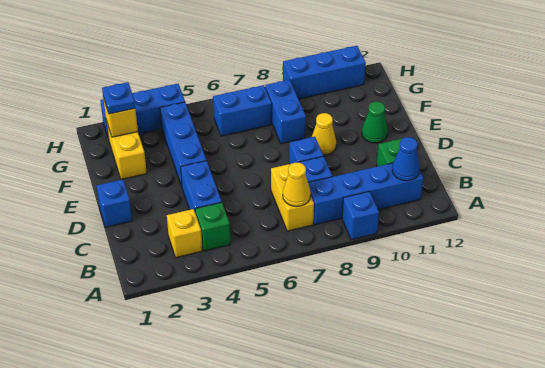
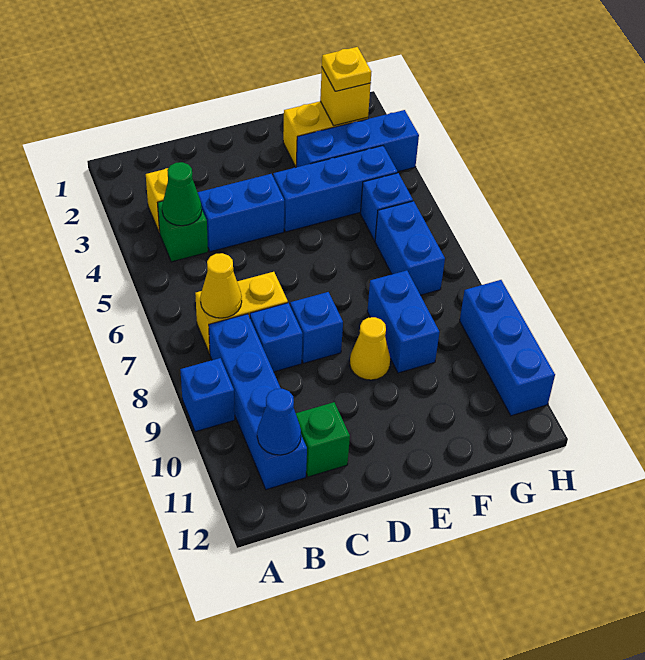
blue 1x1 brick [97,179,132,227] -> blue 1x1 brick moved to [360,173,413,241]
green 1x1 cone [362,102,388,143] -> green 1x1 cone moved to [162,162,202,226]
blue 1x2 brick [265,80,306,144] -> blue 1x2 brick turned to [367,270,439,373]
blue 1x1 plate [102,82,135,114] -> yellow 1x1 plate [322,47,371,91]
blue 1x3 brick [100,84,185,139] -> blue 1x3 brick turned to [296,110,419,172]

